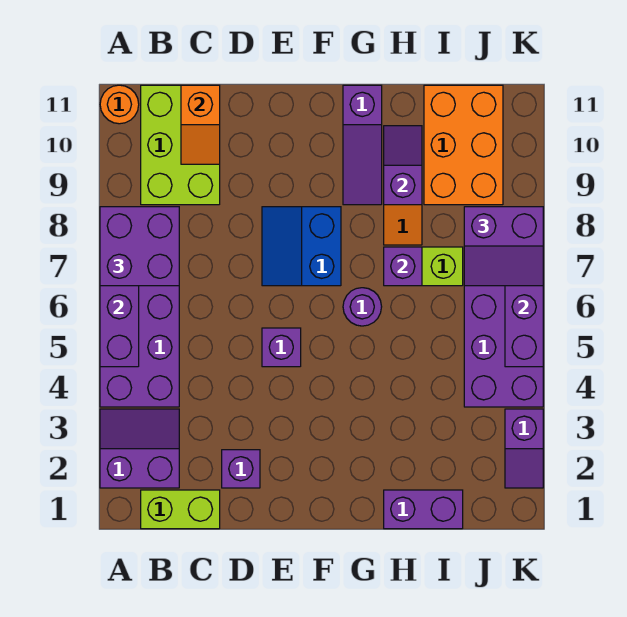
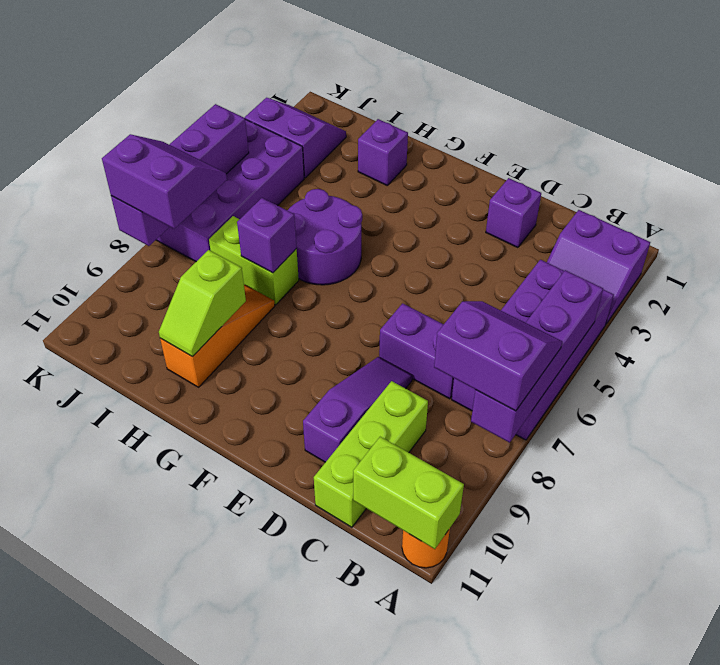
purple 2x2 brick [100,207,179,286] -> purple 2x2 slope [434,301,562,411]
lime 1x2 brick [141,490,220,529] -> lime 1x2 brick moved to [353,437,464,549]
lime 2x3 brick [141,85,220,205] -> lime 1x3 brick [314,381,428,527]
orange 1x2 slope [181,85,220,164] -> none
purple 1x1 brick [262,328,301,367] -> purple 1x1 brick moved to [358,119,408,185]
blue 2x2 slope [262,207,341,286] -> none
purple 1x1 round brick [343,288,382,326] -> purple 2x2 round brick [288,189,362,285]
purple 1x3 slope [343,85,382,205] -> purple 1x3 slope moved to [303,357,412,462]
purple 1x2 brick [384,490,463,529] -> purple 1x2 brick moved to [379,303,454,399]
purple 1x2 slope [384,126,422,205] -> lime 1x2 slope [159,250,246,357]
orange 2x3 brick [424,85,503,205] -> none
purple 1x2 slope [505,409,543,488] -> purple 2x2 slope [245,98,346,178]

